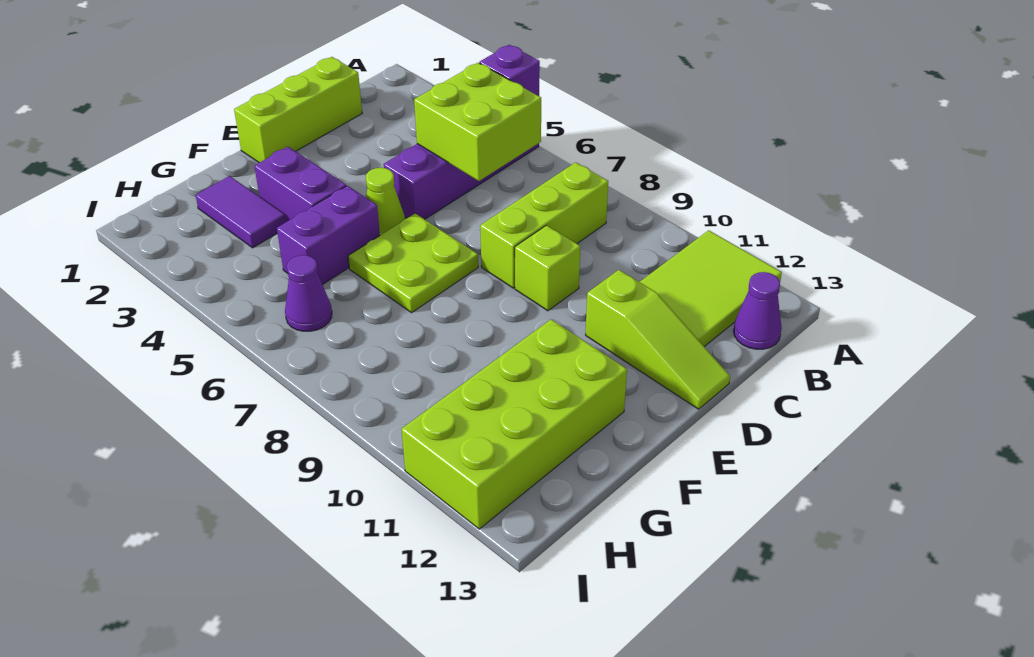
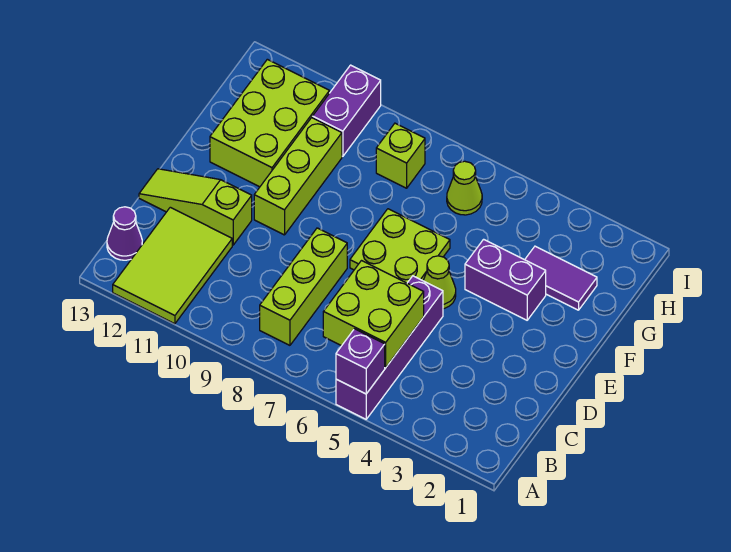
lime 1x3 brick [234,57,362,163] -> lime 1x3 brick moved to [254,118,342,235]
lime 1x1 brick [515,225,580,311] -> lime 1x1 brick moved to [376,123,425,188]
purple 1x2 brick [277,186,380,285] -> purple 1x2 brick moved to [312,65,381,156]
lime 2x4 brick [402,319,627,529] -> lime 2x3 brick [210,59,329,187]
purple 1x1 cone [285,255,332,331] -> lime 1x1 cone [447,161,482,215]

